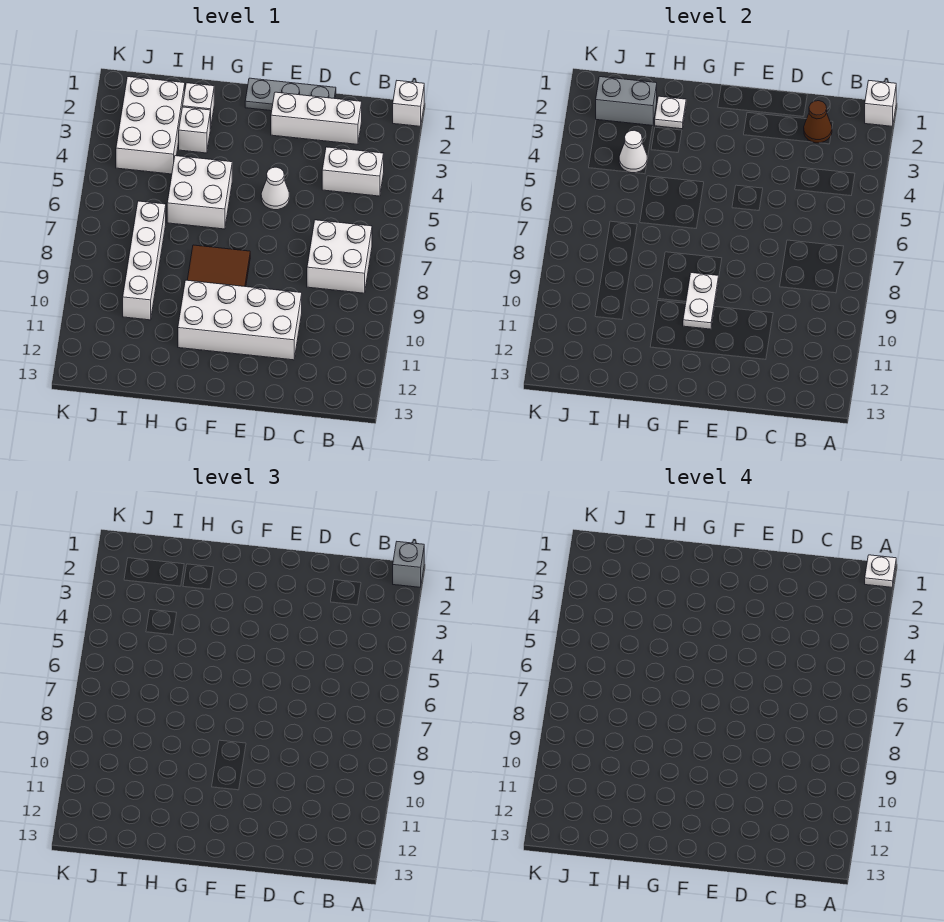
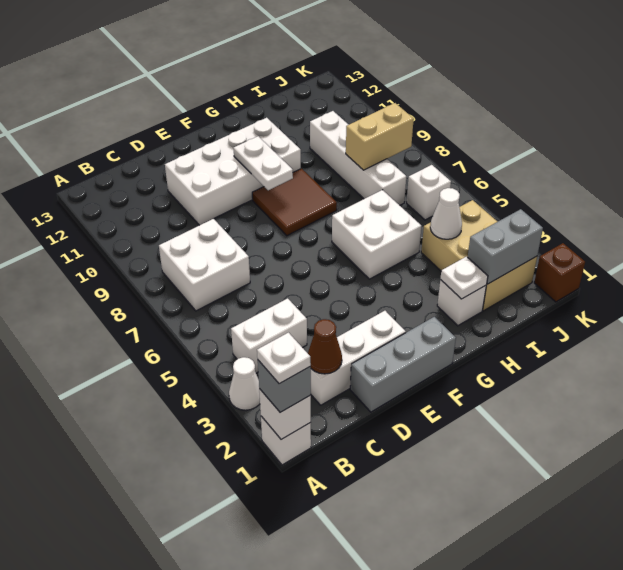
grey 1x3 plate [245,78,336,111] -> grey 1x3 brick [350,317,456,412]
white 1x1 cone [261,167,289,210] -> white 1x1 cone moved to [229,357,260,410]
white 1x1 brick [179,107,210,153] -> white 1x1 brick moved to [407,165,451,220]
white 2x3 brick [116,77,185,174] -> tan 2x3 brick [421,200,537,311]
none -> tan 1x2 brick [346,103,414,170]
none -> brown 1x1 brick [534,243,585,302]

